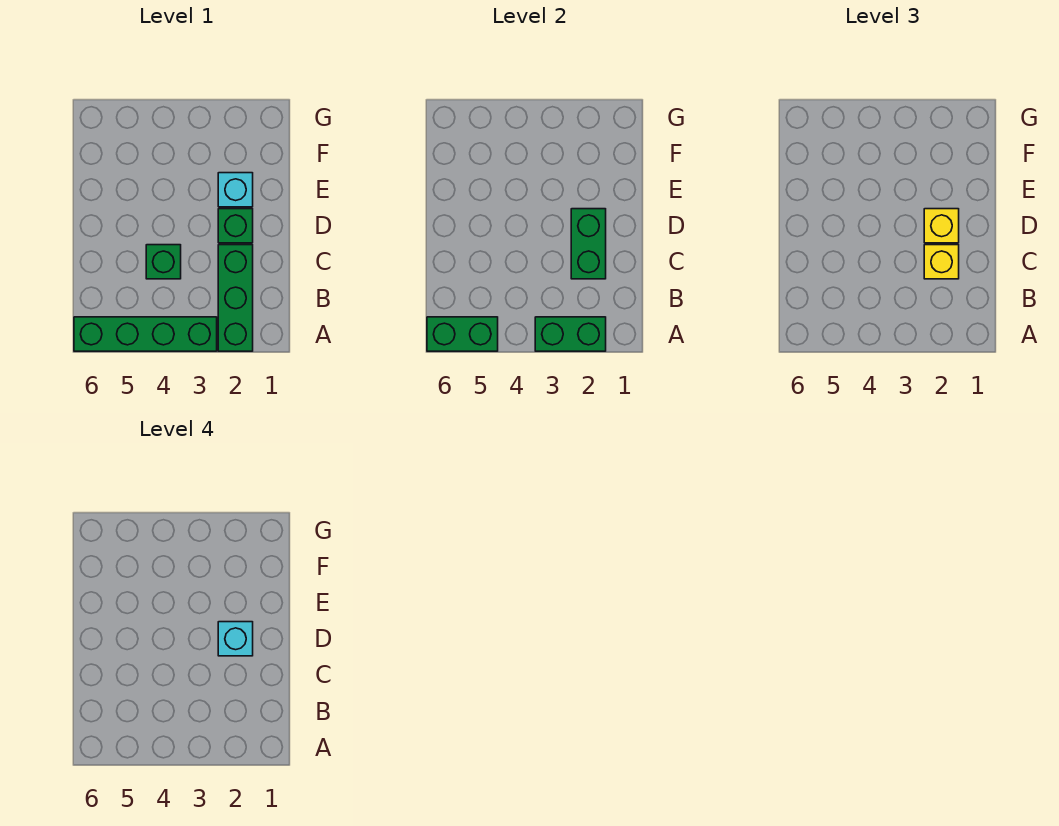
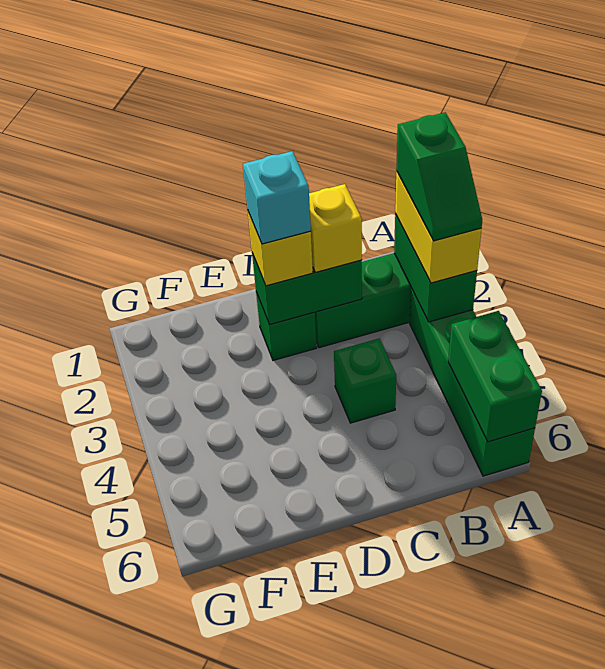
none -> yellow 1x2 brick [395,171,481,283]
none -> green 1x2 slope [396,112,482,241]
cyan 1x1 brick [218,173,253,207] -> none

